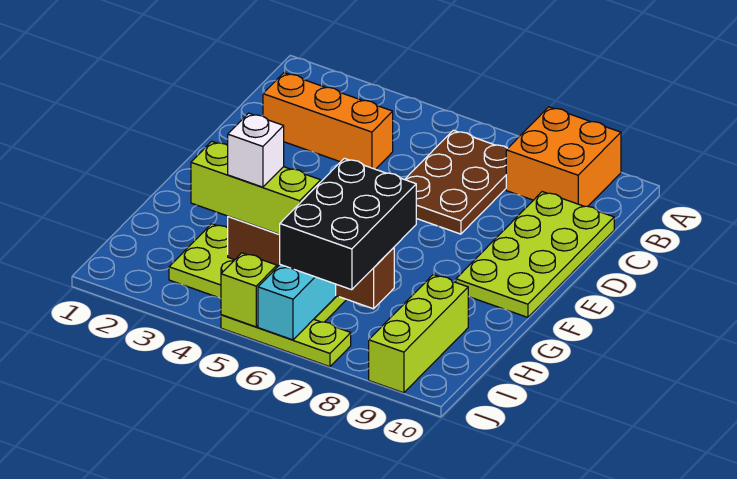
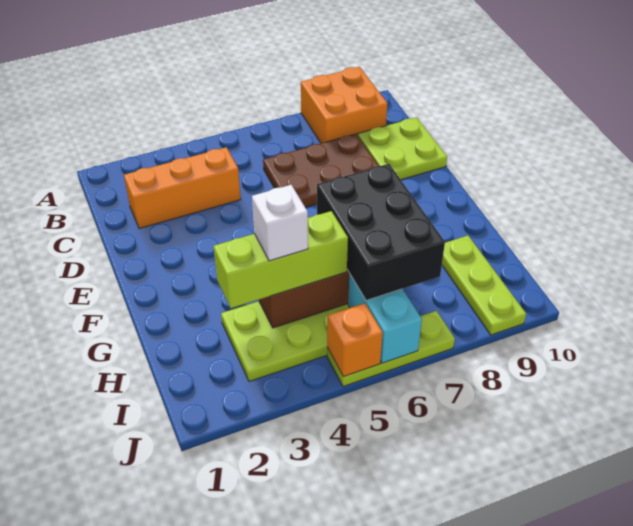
brown 2x3 plate [405,130,508,234] -> brown 2x3 plate turned to [263,134,379,208]
lime 2x4 plate [456,192,614,317] -> lime 2x2 plate [358,117,447,180]
lime 1x3 brick [369,275,468,393] -> lime 1x3 plate [442,236,526,335]
lime 1x1 brick [221,253,277,327] -> orange 1x1 brick [327,303,383,377]

